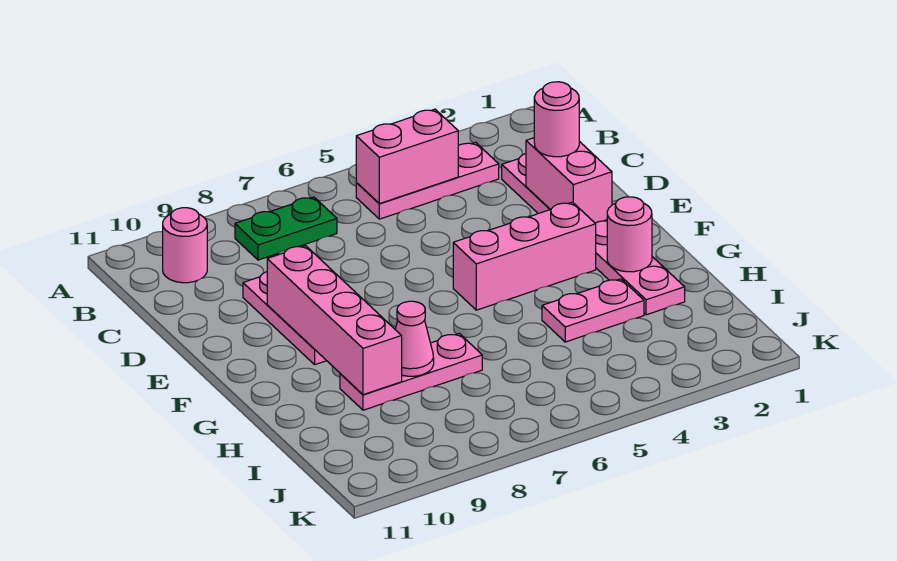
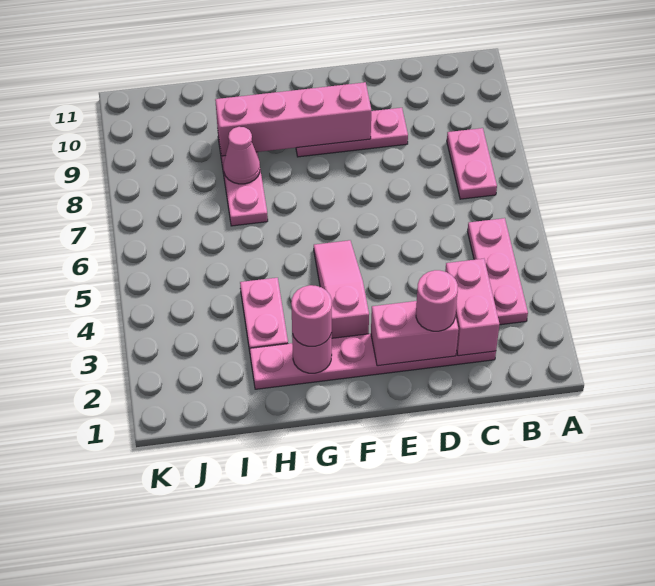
pink 1x2 brick [356,109,458,204] -> pink 1x2 brick moved to [445,259,500,356]
green 1x2 plate [235,197,337,260] -> pink 1x2 plate [447,128,497,199]
pink 1x1 round brick [162,208,207,283] -> pink 1x1 round brick moved to [291,285,332,346]
pink 1x3 brick [453,202,596,310] -> pink 1x3 slope [314,240,369,338]

